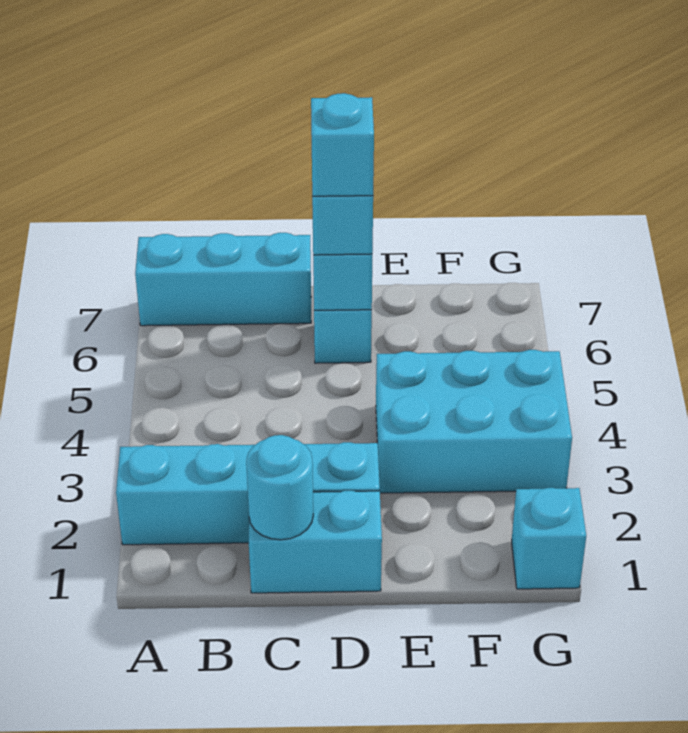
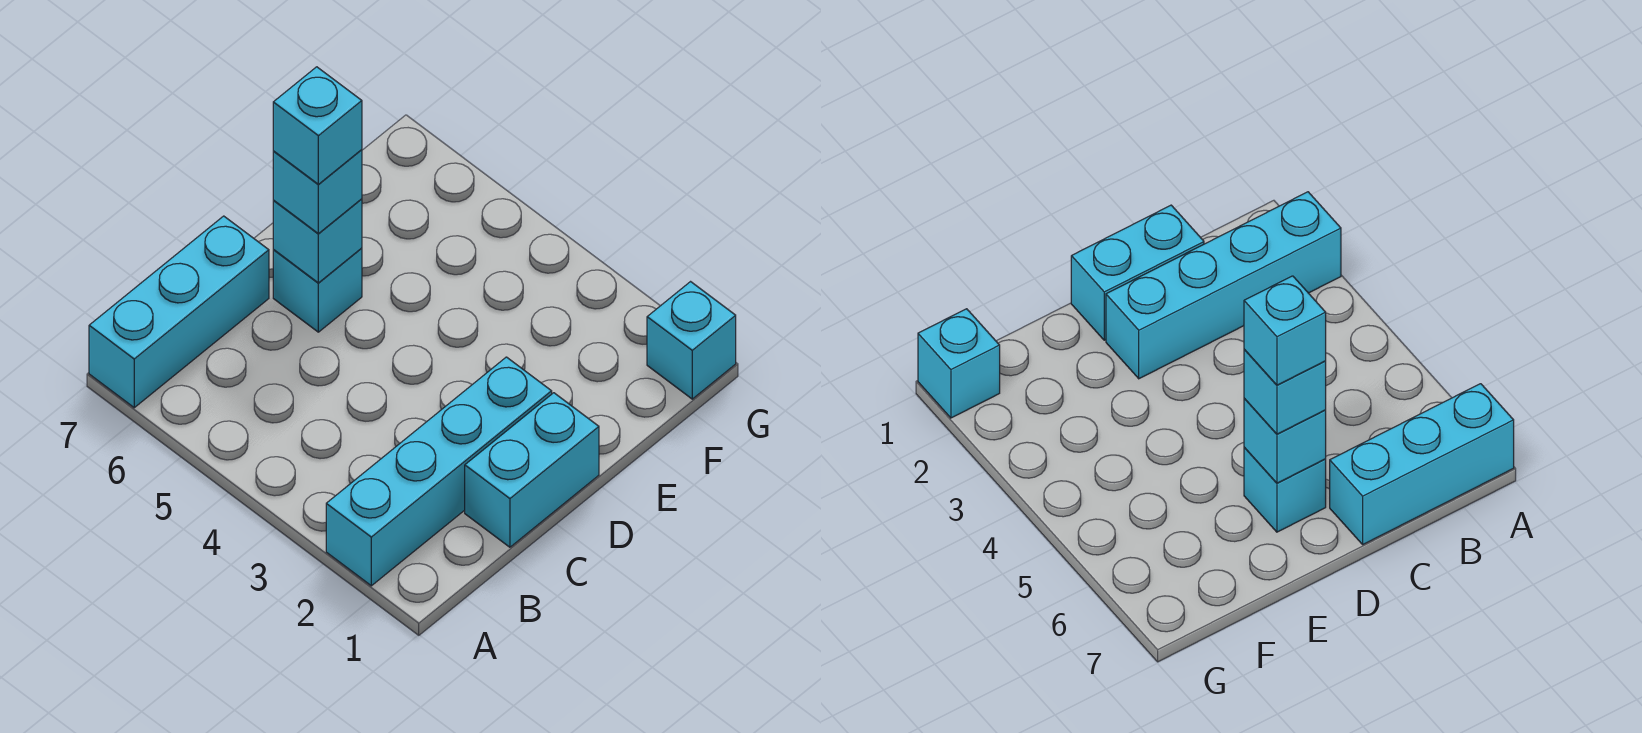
cyan 1x1 round brick [246,435,313,540] -> none
cyan 2x3 brick [376,350,572,493] -> none

